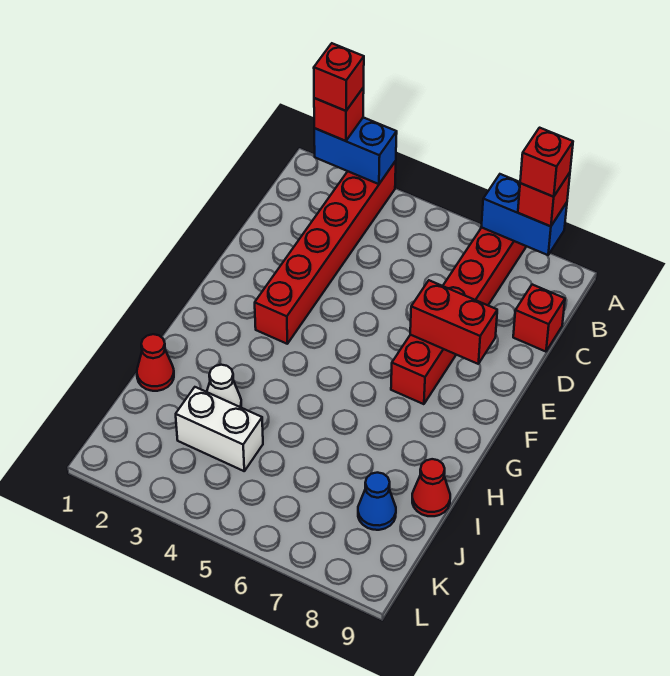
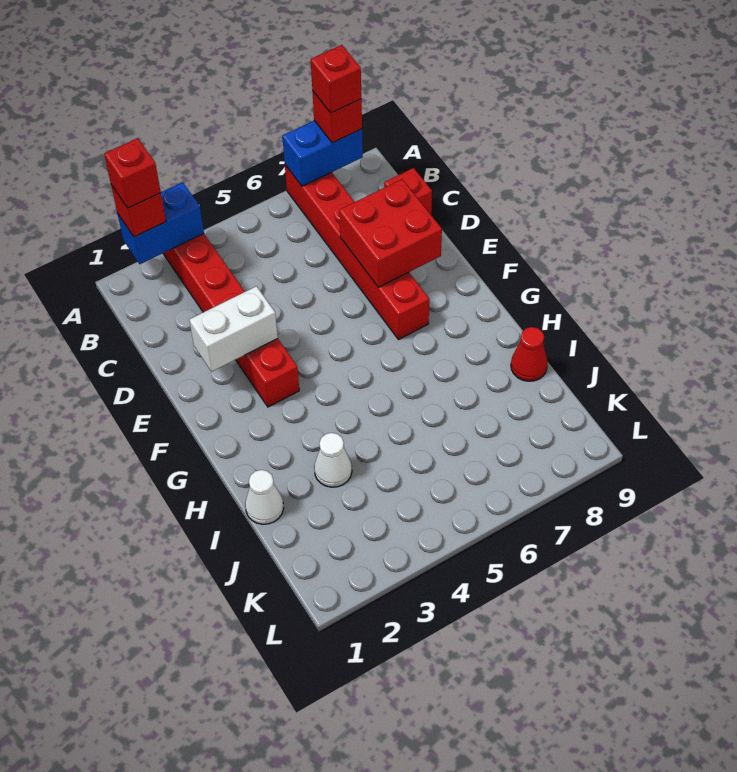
red 1x2 brick [410,280,497,364] -> red 2x2 brick [339,179,442,288]
red 1x1 cone [137,334,174,391] -> white 1x1 cone [245,470,284,524]
white 1x2 brick [176,387,263,471] -> white 1x2 brick moved to [189,286,278,372]
blue 1x1 cone [358,473,396,530] -> none

